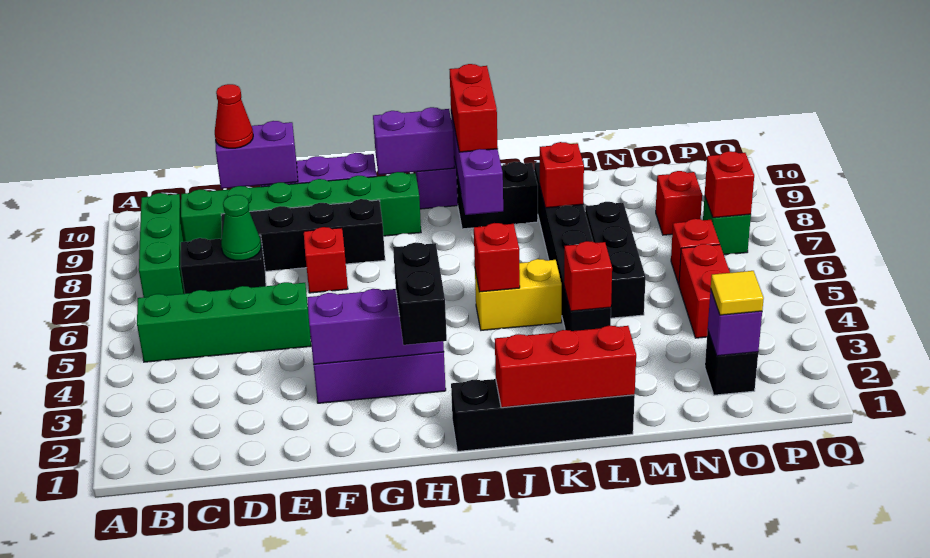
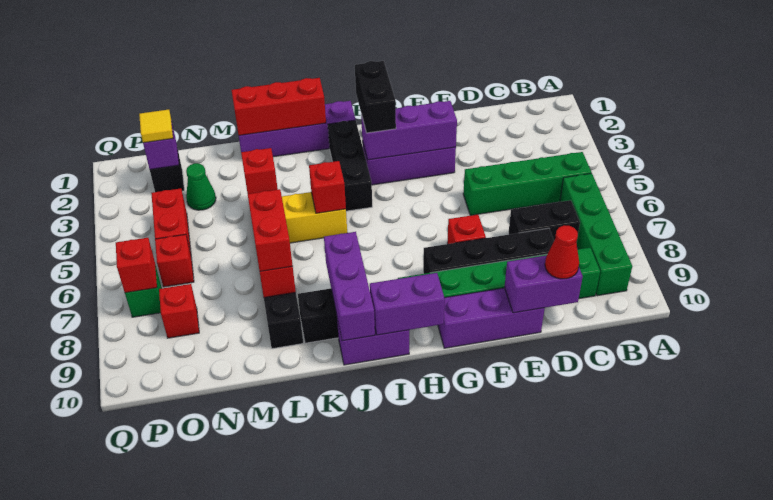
green 1x3 brick [139,193,185,297] -> green 1x4 brick [560,173,632,296]
green 1x1 cone [221,195,261,260] -> green 1x1 cone moved to [186,163,216,210]
black 1x4 brick [451,379,635,452] -> purple 1x4 brick [239,101,356,157]
red 1x2 brick [449,64,498,152] -> red 1x2 brick moved to [248,189,293,271]
black 1x3 brick [585,202,646,318] -> black 1x3 brick moved to [328,120,372,211]

